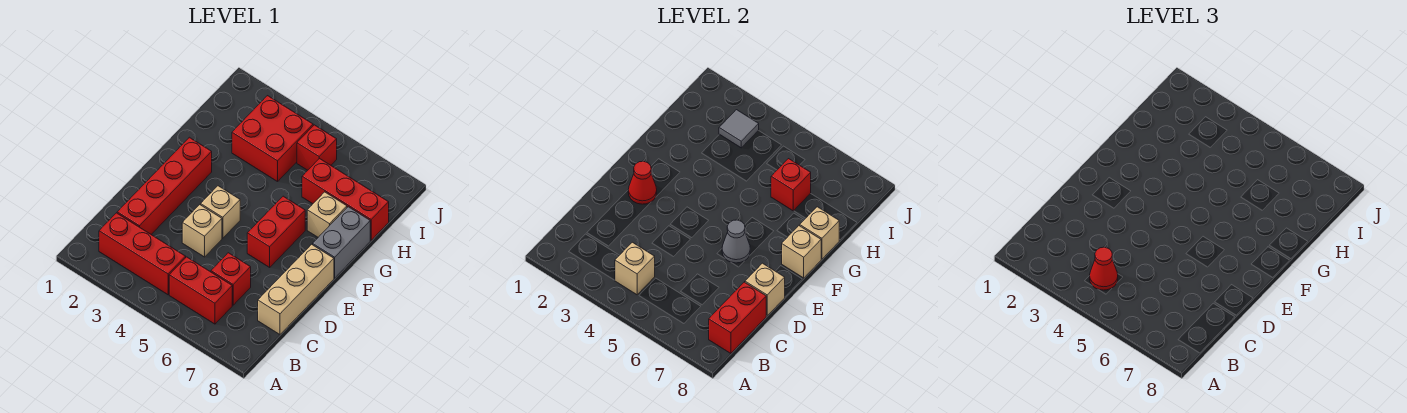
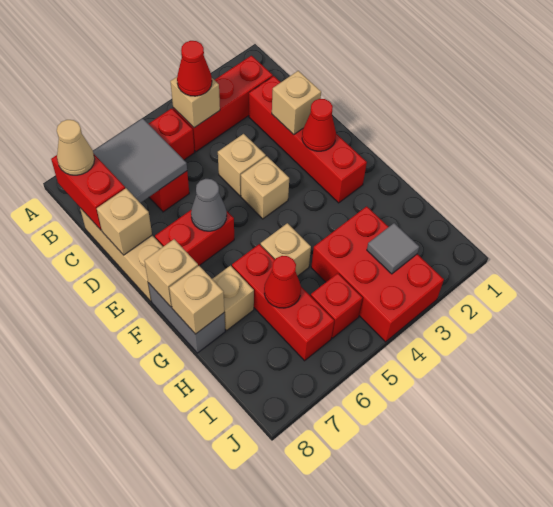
none -> grey 2x2 tile [93,118,187,203]
none -> tan 1x1 cone [57,120,95,175]
none -> tan 1x1 brick [272,71,321,135]
red 1x2 brick [247,196,305,267] -> red 1x2 brick turned to [155,210,234,266]
none -> tan 1x1 brick [261,223,311,276]
red 2x2 brick [232,96,313,182] -> red 2x3 brick [311,206,444,342]
red 1x3 brick [302,158,389,240] -> red 1x3 brick turned to [232,244,334,361]
red 1x1 brick [771,159,811,211] -> red 1x1 cone [264,256,301,308]

